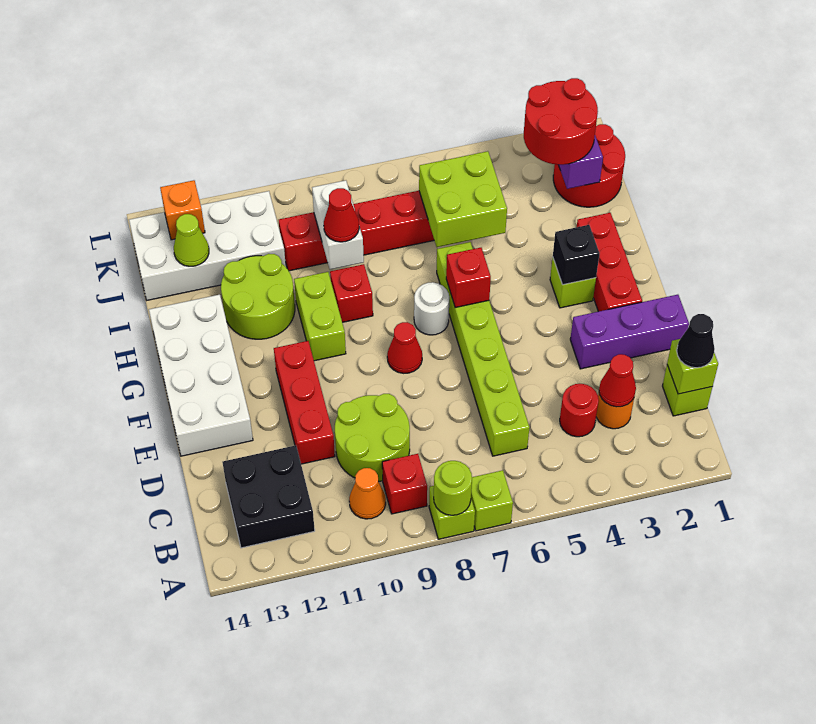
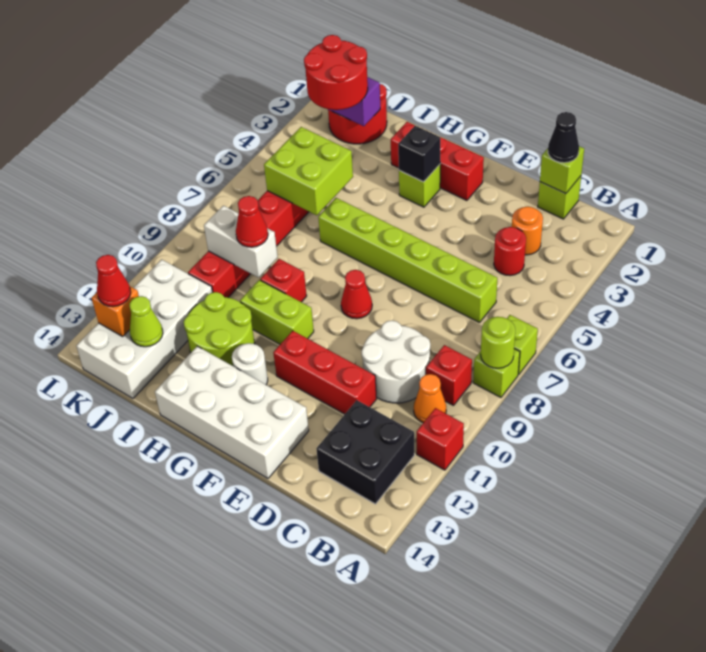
red 1x1 cone [599,354,636,407] -> red 1x1 cone moved to [96,255,131,307]
lime 2x2 round brick [335,394,410,482] -> white 2x2 round brick [362,320,430,403]
purple 1x3 brick [570,295,689,369] -> none
red 1x1 brick [446,248,491,308] -> red 1x1 brick moved to [417,408,464,470]
white 1x1 round brick [414,282,449,335] -> white 1x1 round brick moved to [232,343,268,385]

